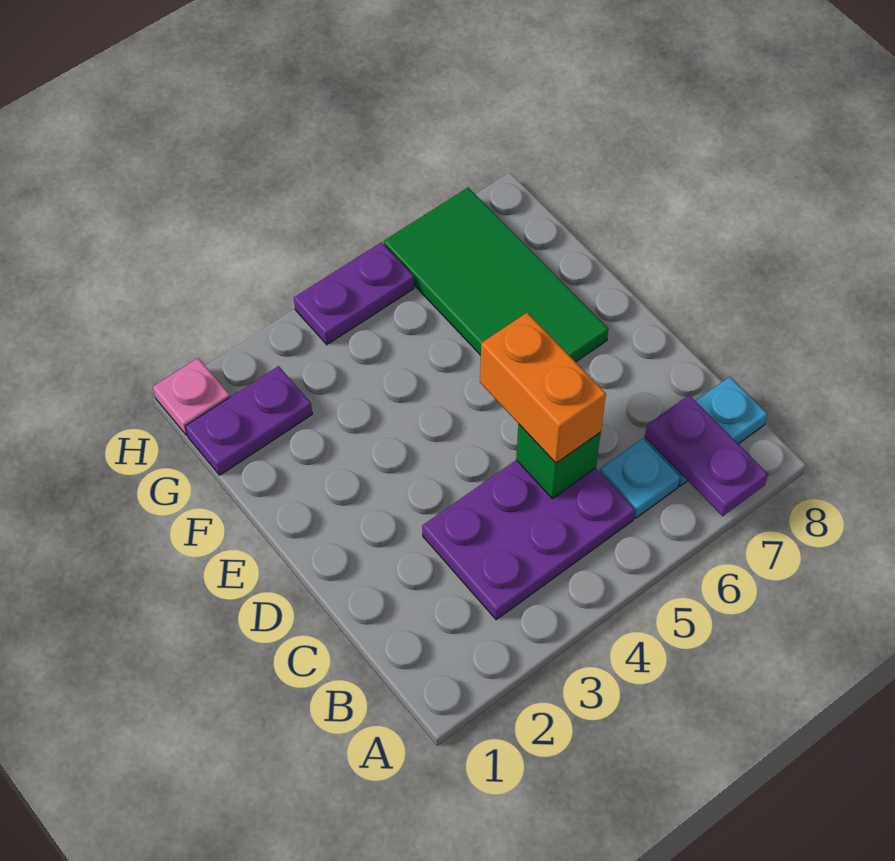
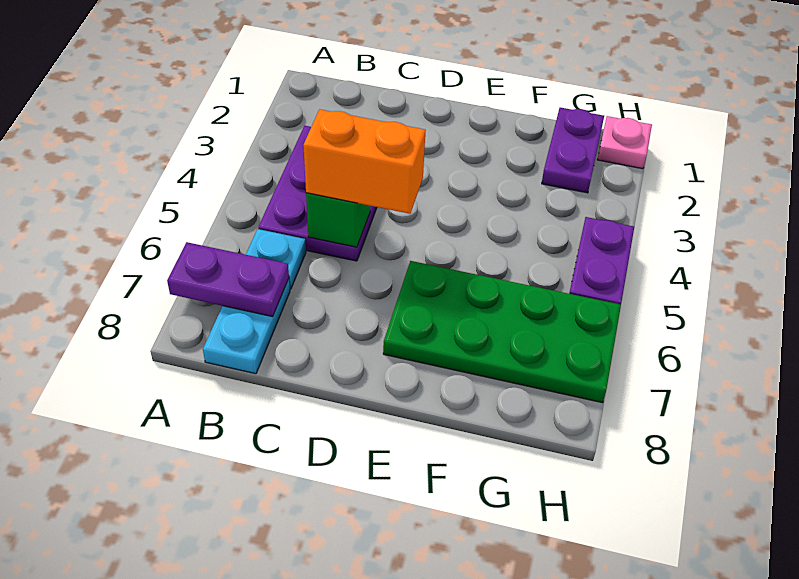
green 2x4 tile [384,188,609,362] -> green 2x4 plate [383,261,621,403]

